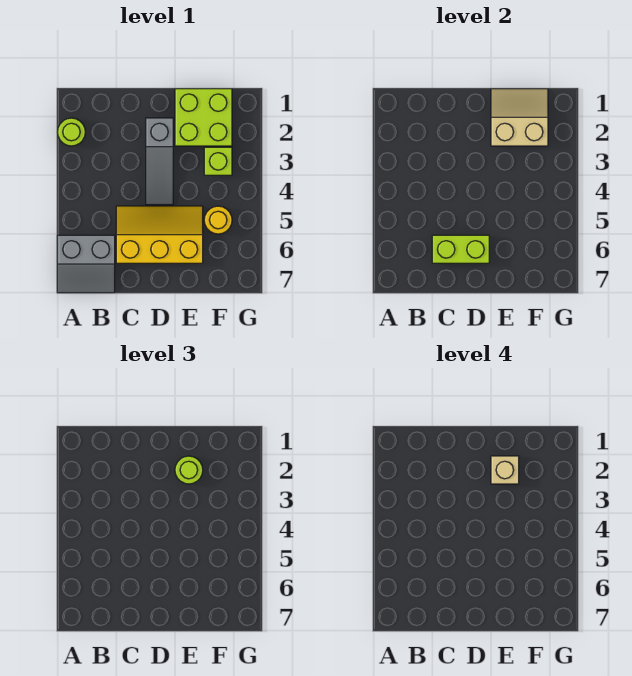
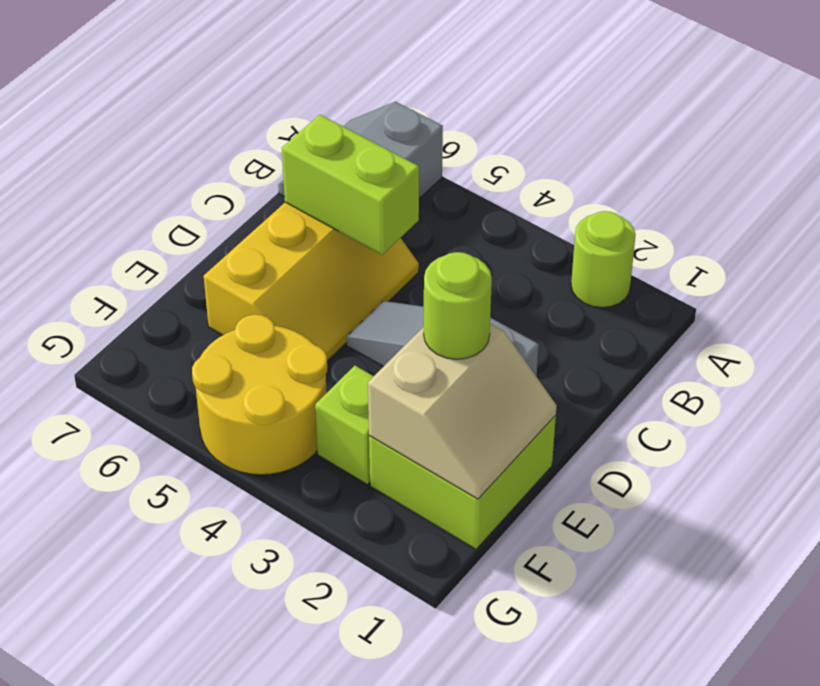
lime 1x2 brick [432,235,489,263] -> lime 1x2 brick turned to [282,115,419,255]
tan 1x1 brick [491,456,519,484] -> none
yellow 1x1 round brick [204,206,232,234] -> yellow 2x2 round brick [192,315,327,475]

